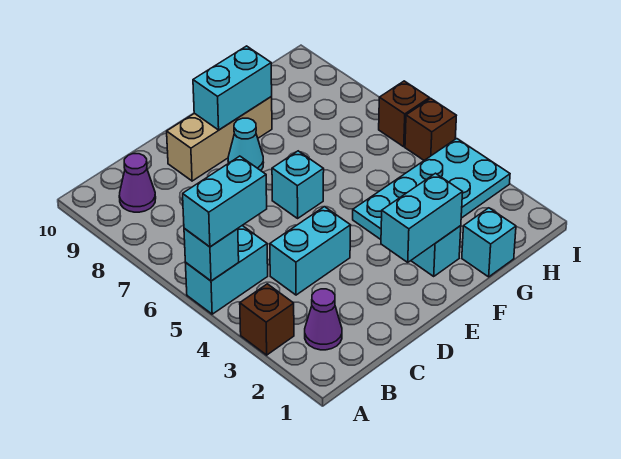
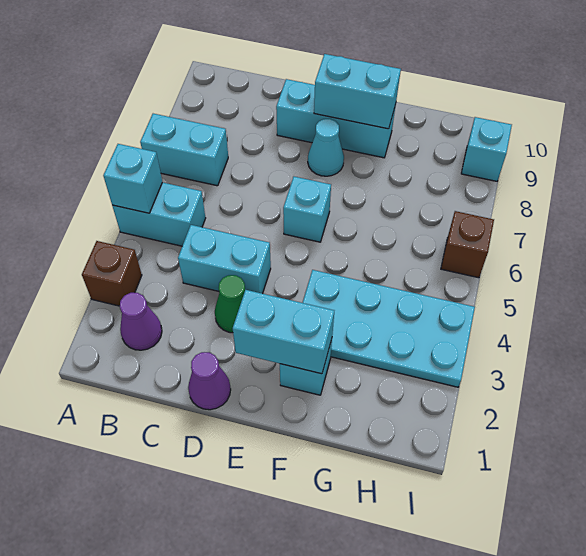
cyan 1x2 brick [183,156,267,247] -> cyan 1x2 brick moved to [140,114,228,186]
purple 1x1 cone [119,154,156,212] -> purple 1x1 cone moved to [188,352,231,410]
none -> green 1x1 cone [215,275,245,333]
tan 1x3 brick [167,97,272,181] -> cyan 1x3 brick [276,79,396,158]
cyan 1x1 brick [462,208,516,277] -> cyan 1x1 brick moved to [461,117,512,181]
brown 1x1 brick [405,99,456,160] -> none

